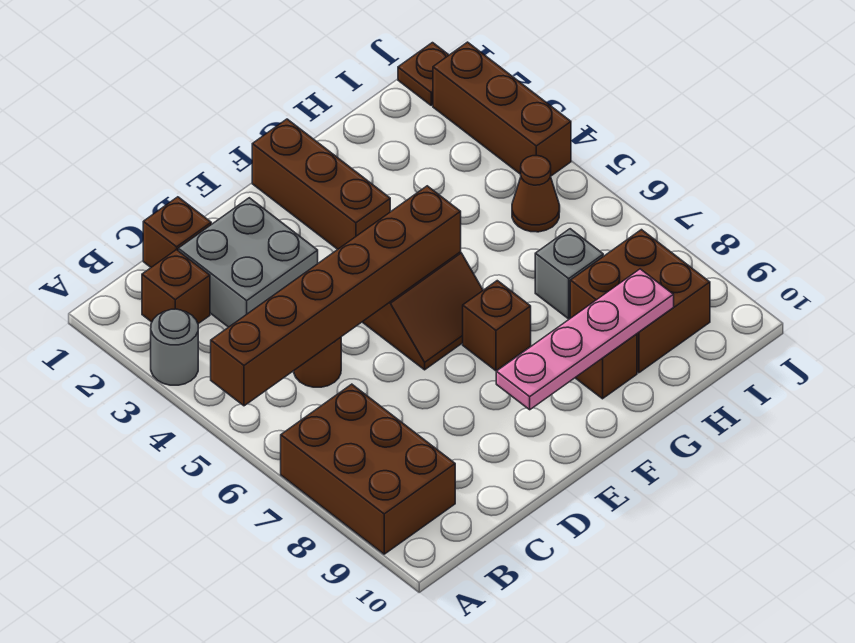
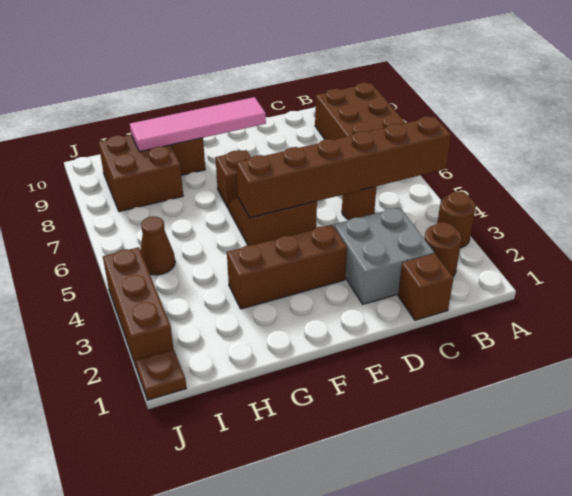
grey 1x1 round brick [151,309,198,385] -> brown 1x1 round brick [437,192,476,248]
brown 1x1 brick [142,250,210,324] -> brown 1x1 round brick [425,222,462,276]
pink 1x4 plate [496,269,674,410] -> pink 1x4 tile [130,97,266,152]
brown 1x3 brick [252,119,390,249] -> brown 1x3 brick turned to [227,225,347,309]
grey 1x1 brick [535,229,603,319] -> none

